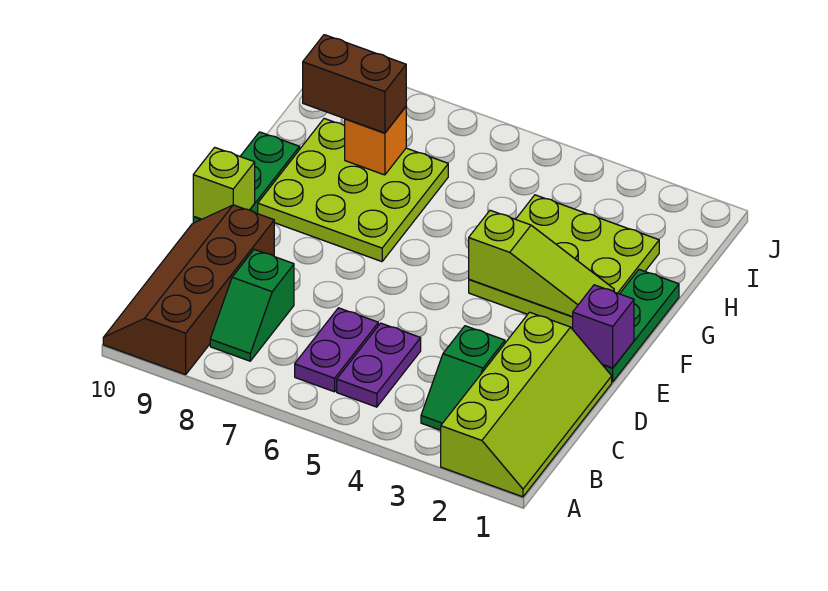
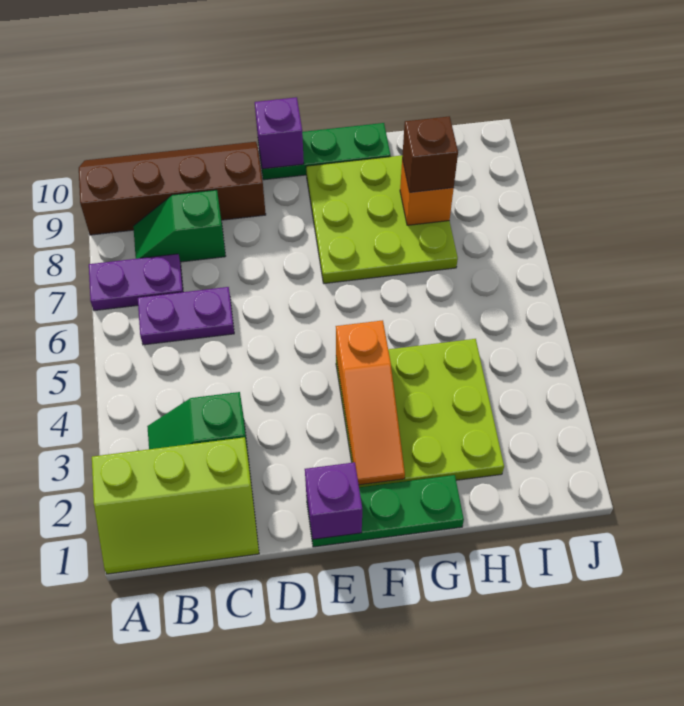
lime 2x4 slope [441,312,612,497] -> lime 2x3 slope [92,437,259,574]
purple 1x2 plate [337,323,421,407] -> purple 1x2 plate moved to [89,254,183,311]
lime 1x1 brick [193,147,255,219] -> purple 1x1 brick [255,97,304,169]
lime 1x3 slope [469,210,614,317] -> orange 1x3 slope [336,320,405,485]
brown 1x2 brick [303,35,406,133] -> brown 1x1 brick [402,116,458,192]

